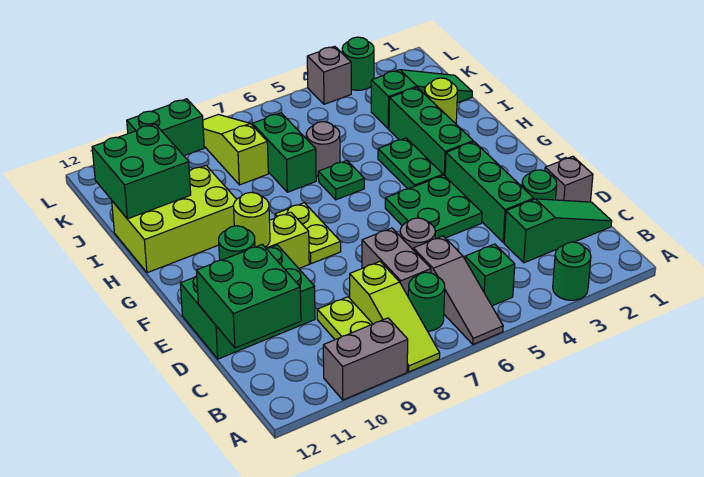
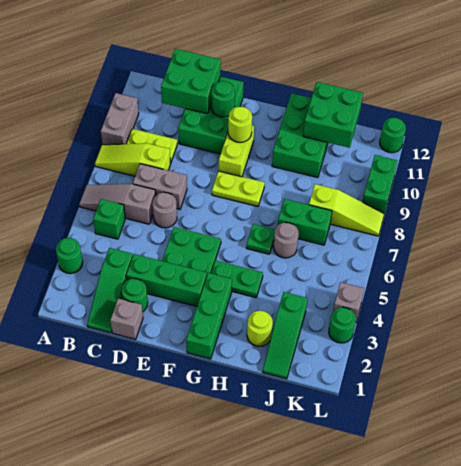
green 1x1 round brick [408,272,445,331] -> green 1x1 round brick moved to [380,118,406,153]
green 1x3 brick [389,88,473,176] -> green 1x3 brick turned to [186,273,232,359]
lime 2x3 brick [112,166,237,273] -> green 2x3 brick [272,93,328,178]

